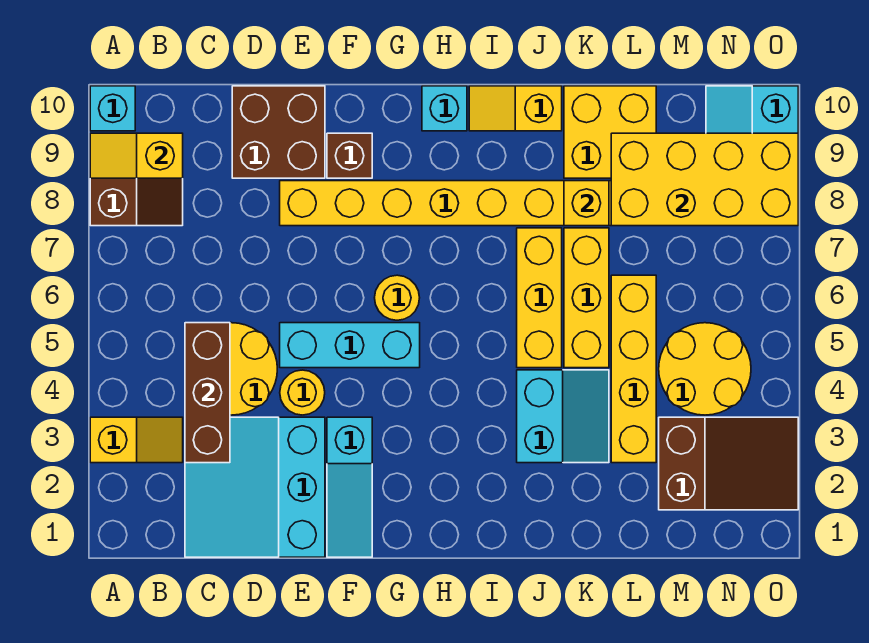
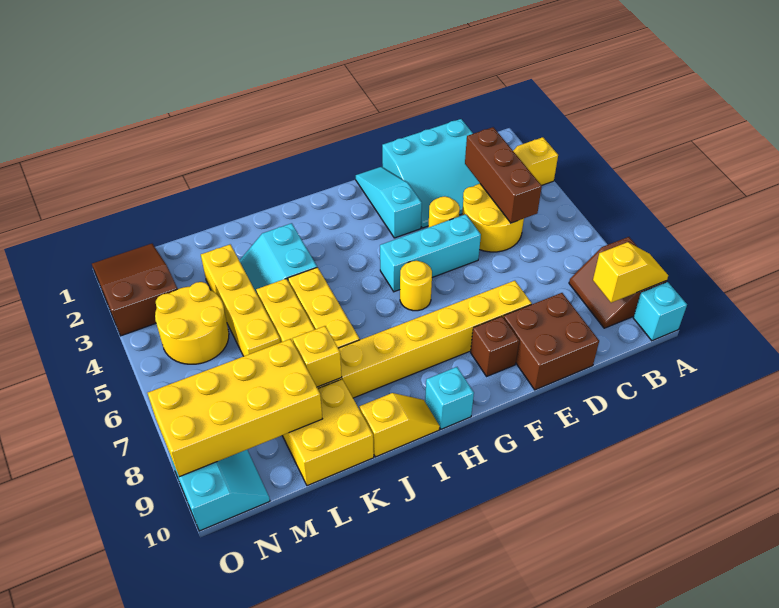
cyan 3x3 slope [185,417,325,557] -> cyan 3x3 slope turned to [382,119,480,228]
brown 2x3 slope [659,417,798,510] -> brown 2x3 slope turned to [92,244,177,336]

